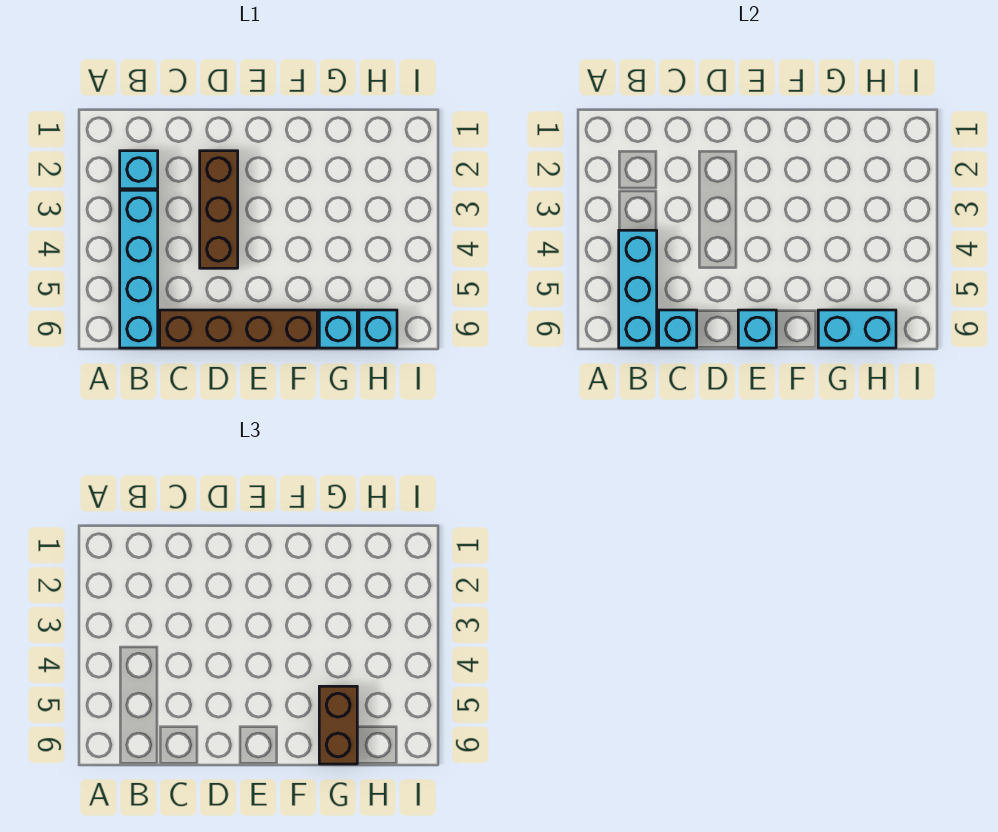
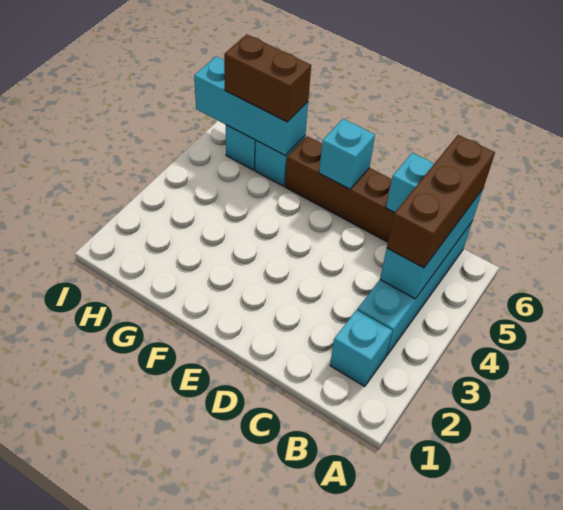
brown 1x3 brick [200,151,238,268] -> brown 1x3 brick moved to [387,135,495,268]
brown 1x2 brick [319,686,357,764] -> brown 1x2 brick turned to [224,34,311,122]
cyan 1x2 brick [818,310,896,348] -> cyan 1x3 brick [194,56,308,156]

